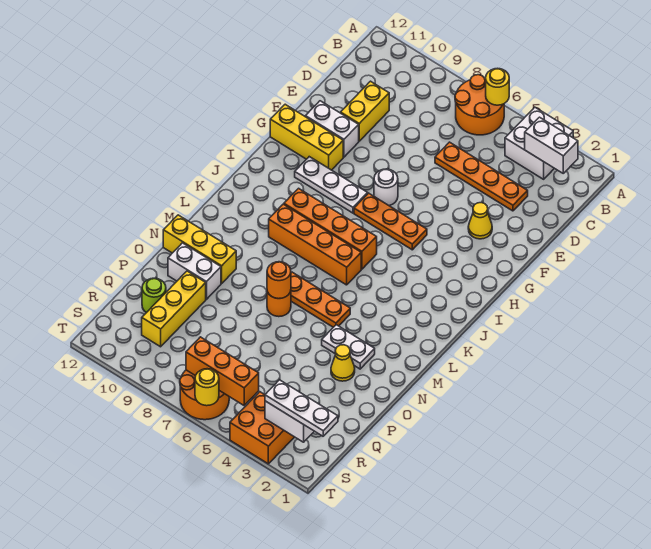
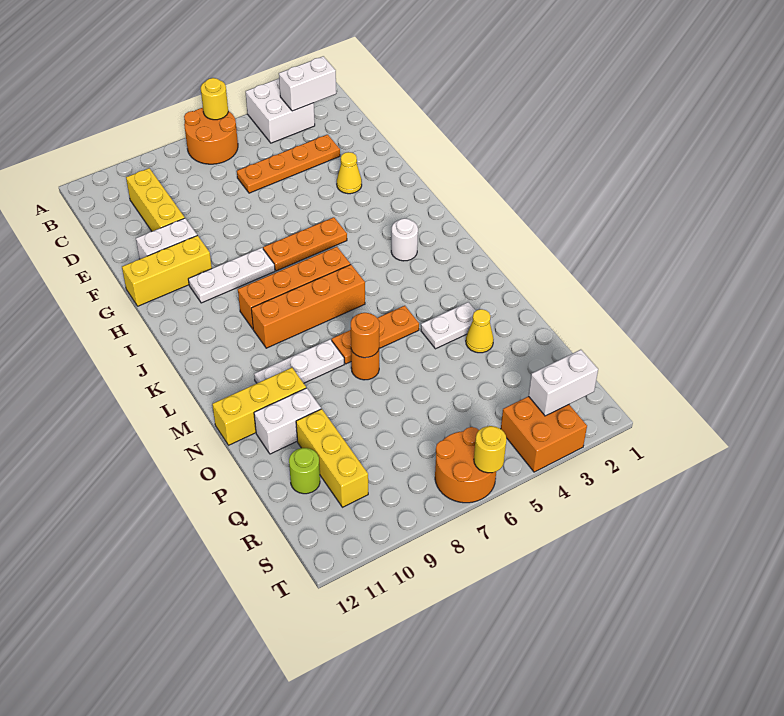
yellow 1x2 brick [341,81,389,141] -> yellow 1x3 brick [126,168,185,231]
white 1x1 round brick [374,169,398,205] -> white 1x1 round brick moved to [391,218,418,261]
white 1x3 plate [265,380,338,436] -> white 1x3 plate moved to [254,339,344,383]
orange 1x3 brick [186,337,259,405] -> none

